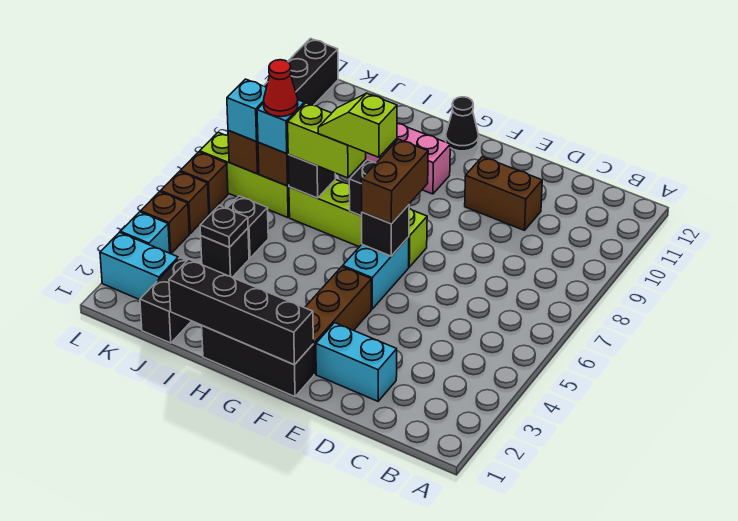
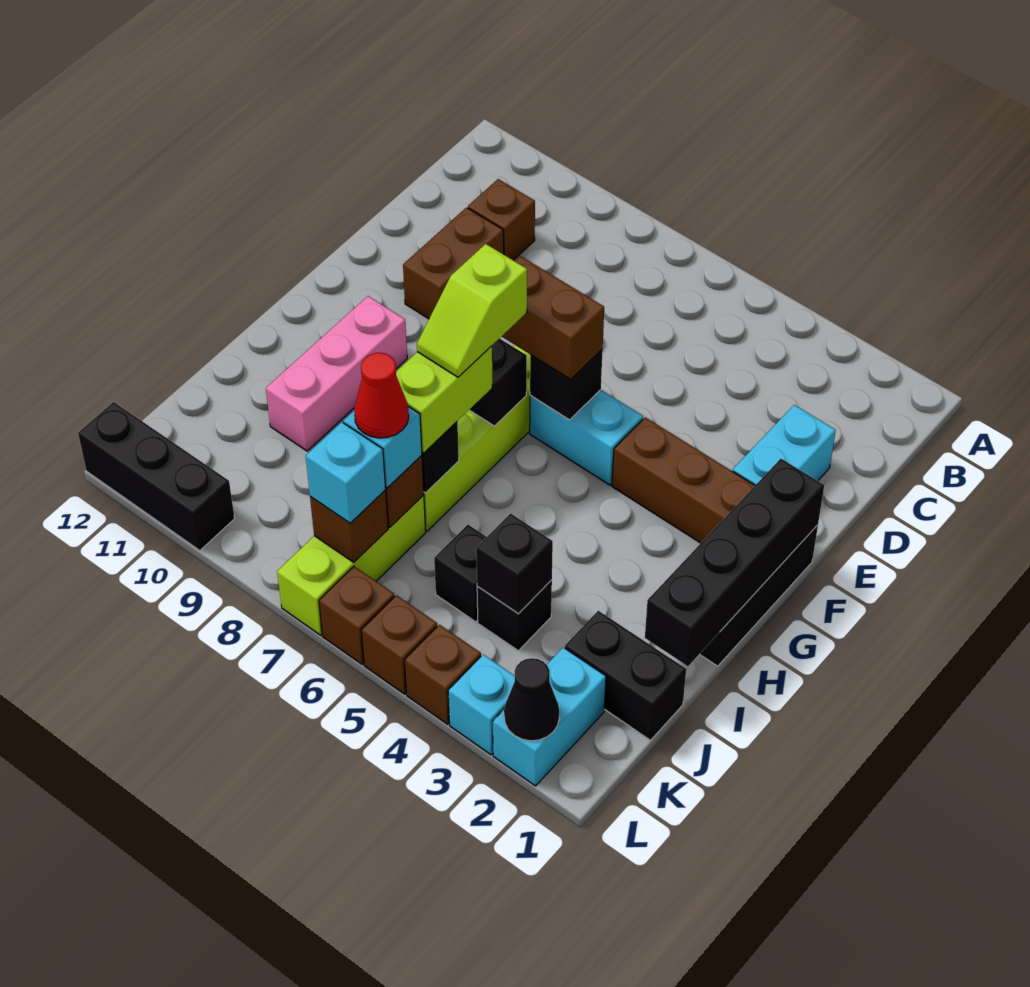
none -> brown 1x1 brick [468,179,535,260]
black 1x1 cone [446,97,478,151] -> black 1x1 cone moved to [504,658,559,741]
black 1x1 plate [200,206,248,247] -> black 1x1 brick [476,514,553,614]

